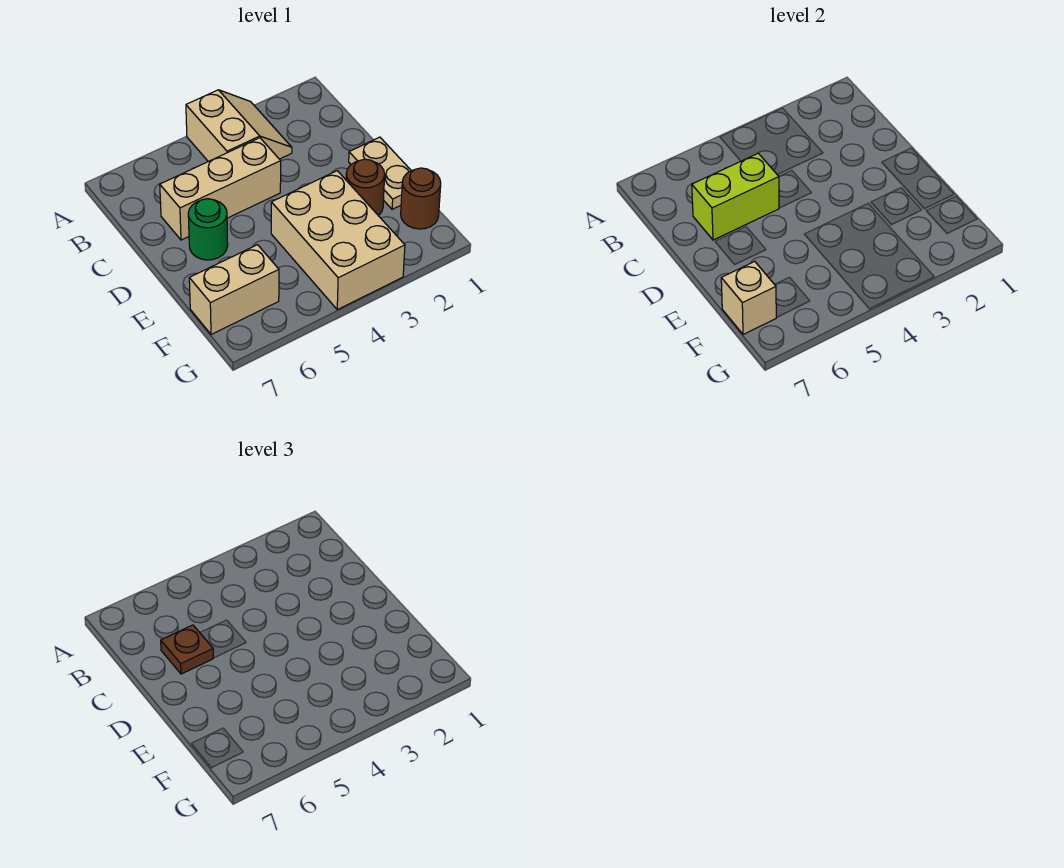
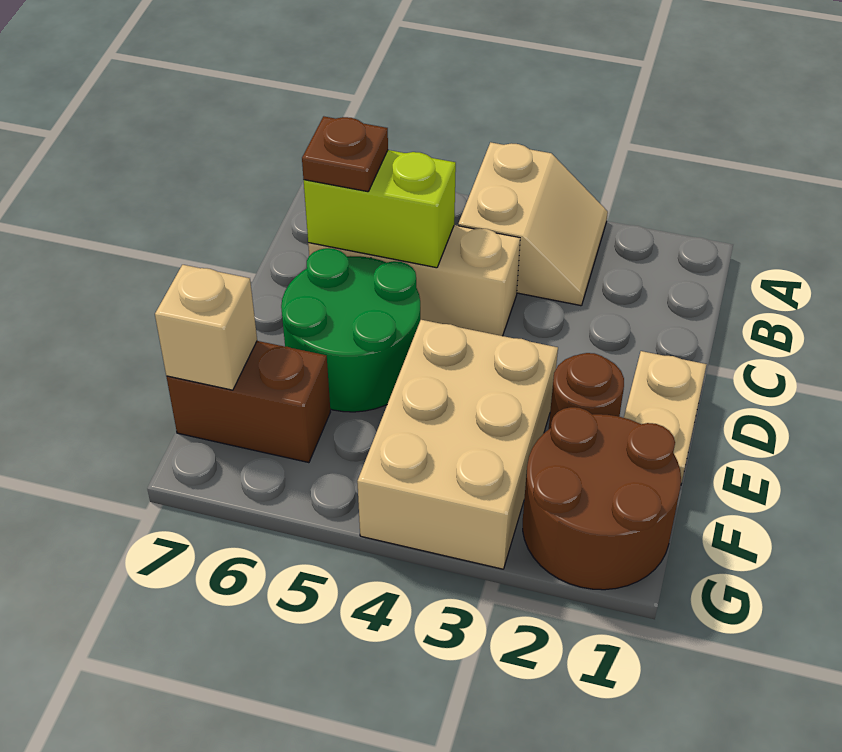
green 1x1 round brick [188,199,228,260] -> green 2x2 round brick [281,248,420,412]
brown 1x1 round brick [401,168,441,229] -> brown 2x2 round brick [523,407,681,590]
tan 1x2 brick [189,245,279,335] -> brown 1x2 brick [167,341,330,463]

